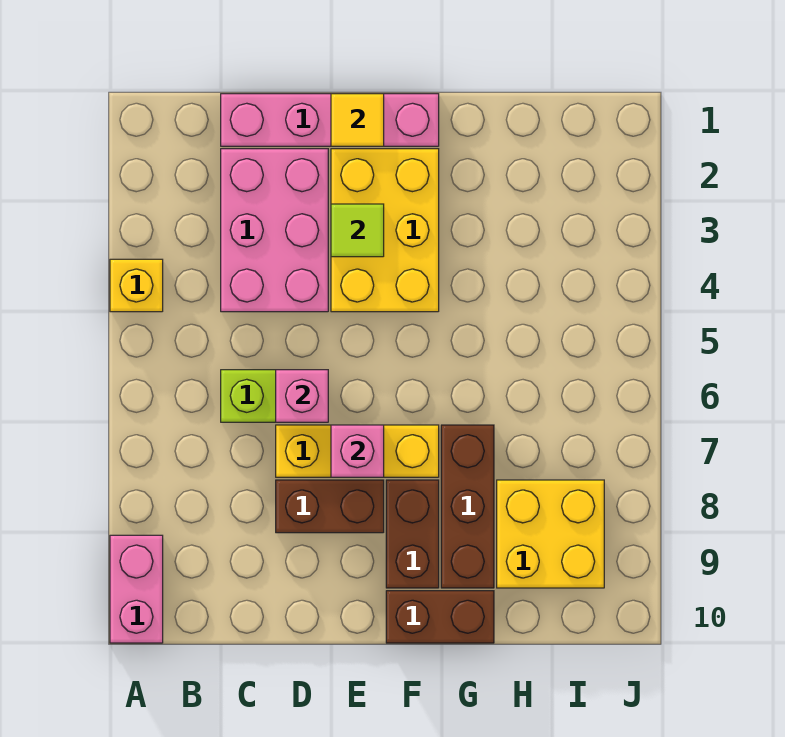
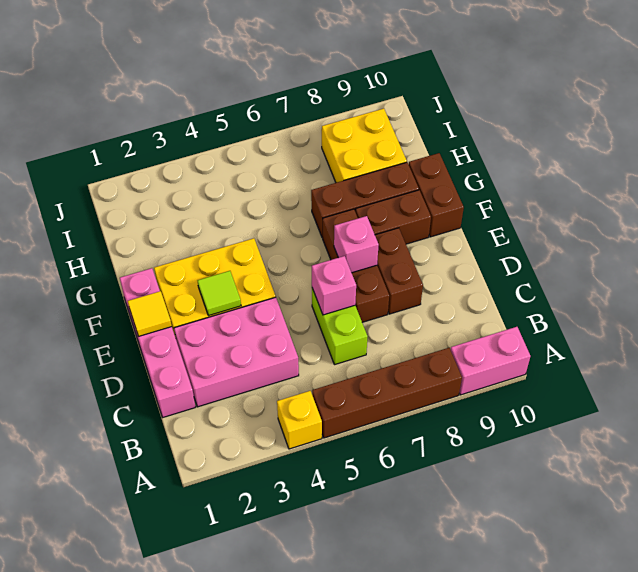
none -> brown 1x4 brick [312,348,462,438]
yellow 1x3 brick [276,425,439,477] -> brown 1x3 brick [323,209,389,322]

